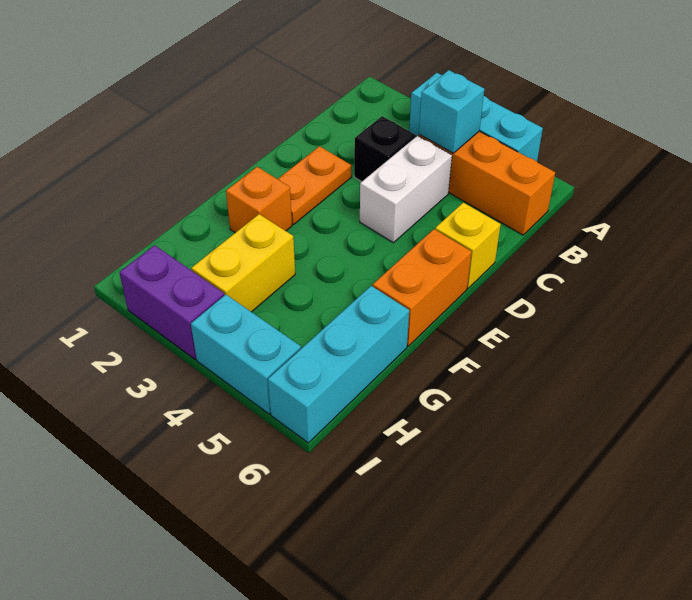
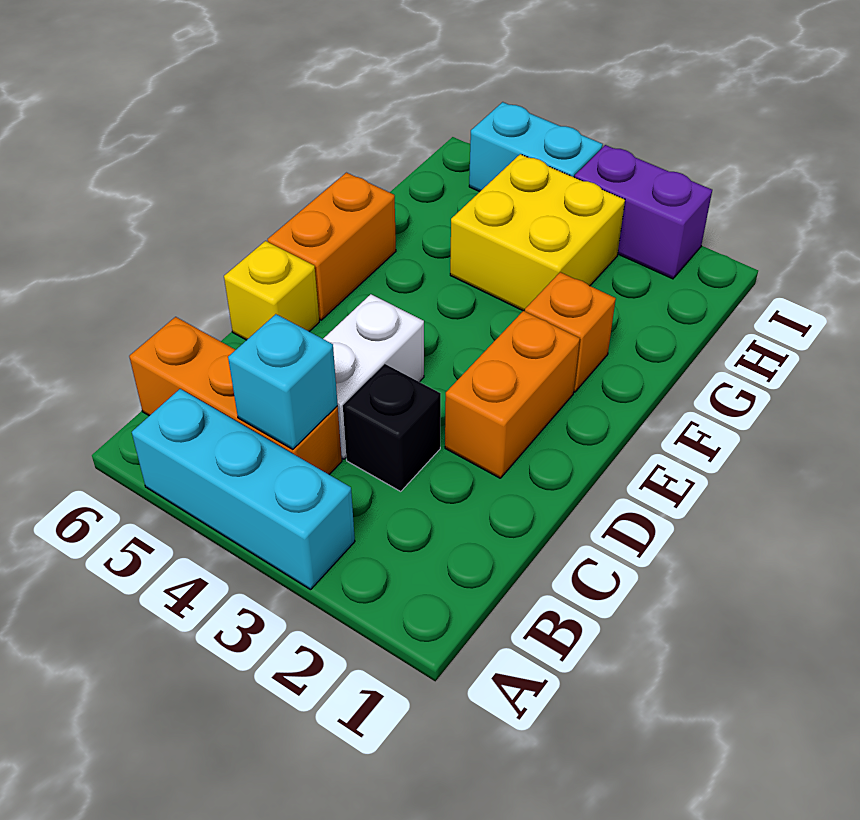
orange 1x2 plate [278,146,351,225] -> orange 1x2 brick [445,311,580,478]
yellow 1x2 brick [191,214,295,312] -> yellow 2x2 brick [450,154,625,311]
cyan 1x3 brick [268,286,409,443] -> none

